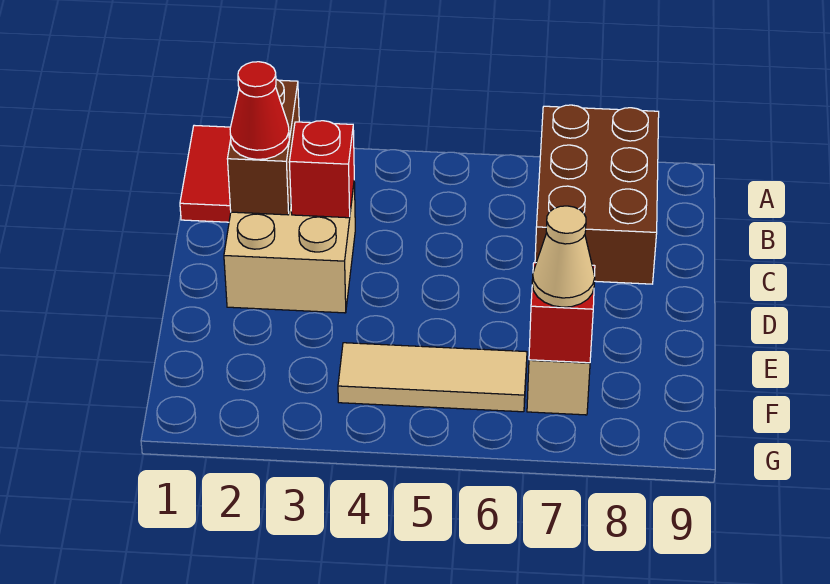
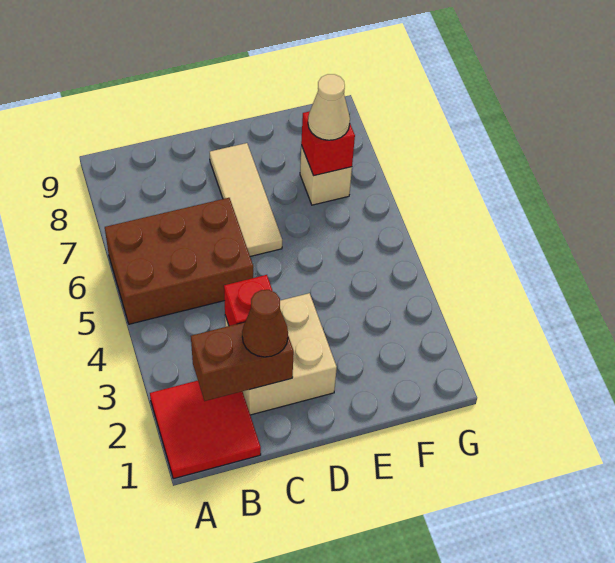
brown 2x3 brick [535,105,659,284] -> brown 2x3 brick moved to [105,198,253,324]
red 1x1 cone [230,62,289,159] -> brown 1x1 cone [242,290,288,357]
tan 1x3 tile [338,343,527,412] -> tan 1x3 tile moved to [210,143,282,256]

